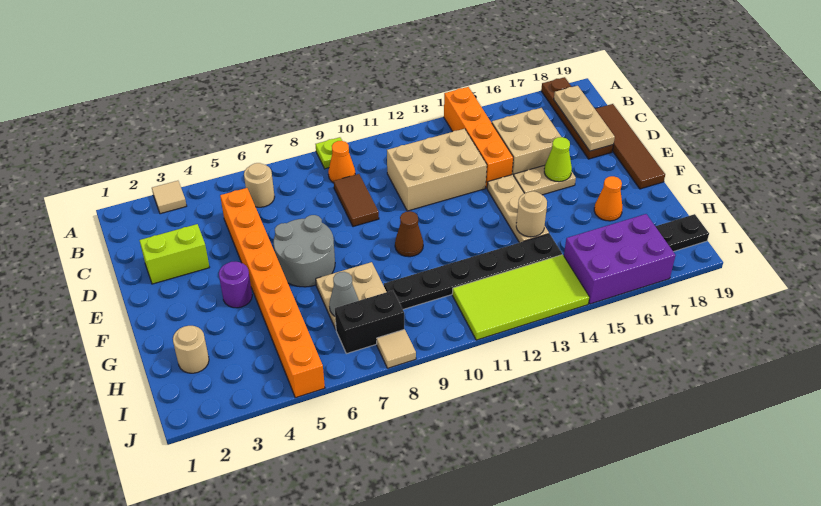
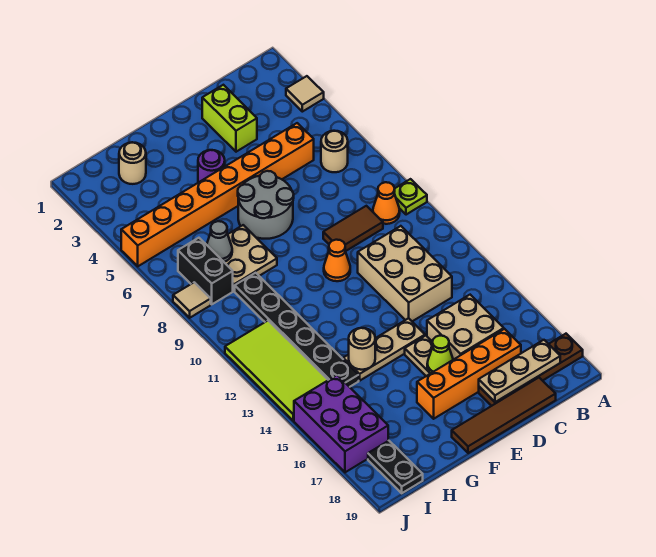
orange 1x4 brick [444,87,513,188] -> orange 1x4 brick moved to [417,329,521,419]
brown 1x1 cone [395,211,423,257] -> none
orange 1x1 cone [594,176,622,221] -> orange 1x1 cone moved to [324,240,350,281]

